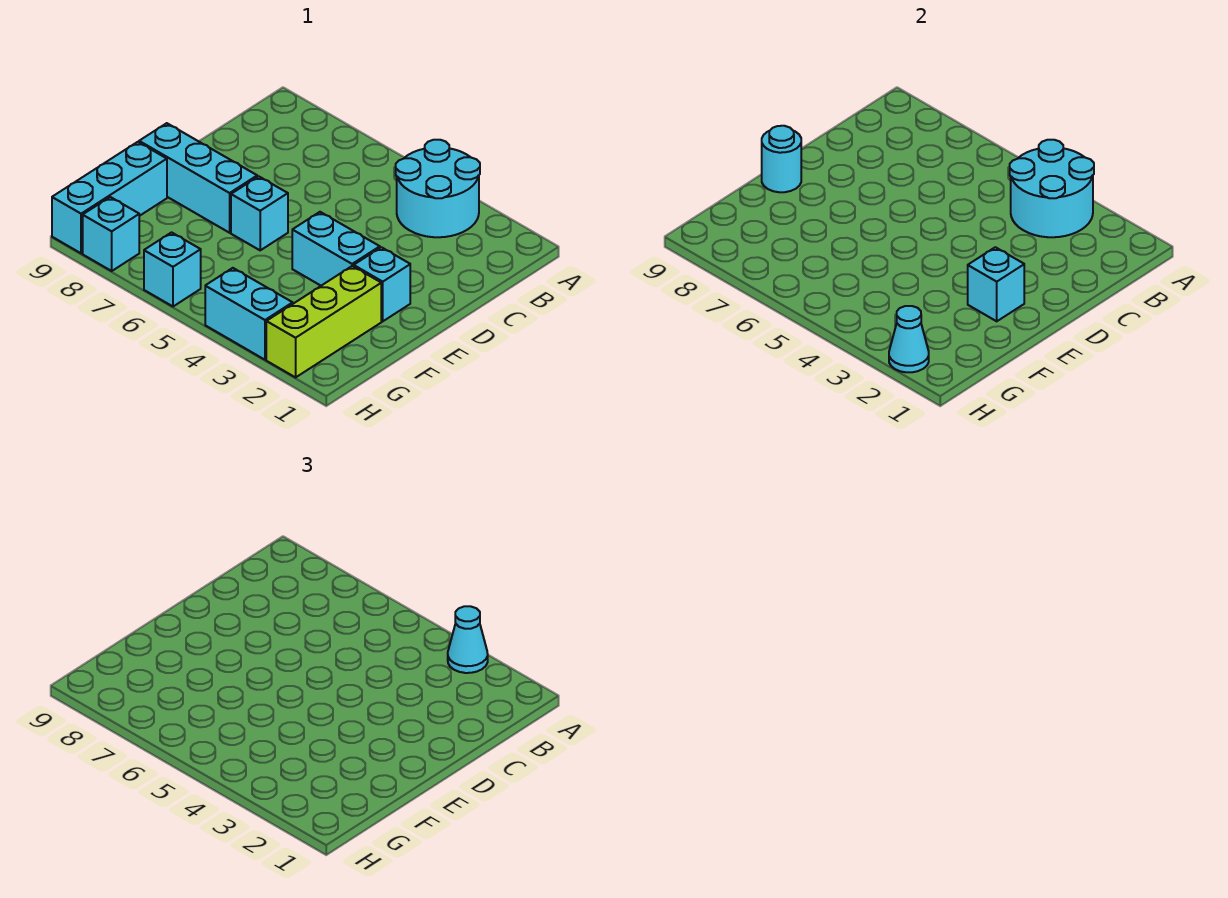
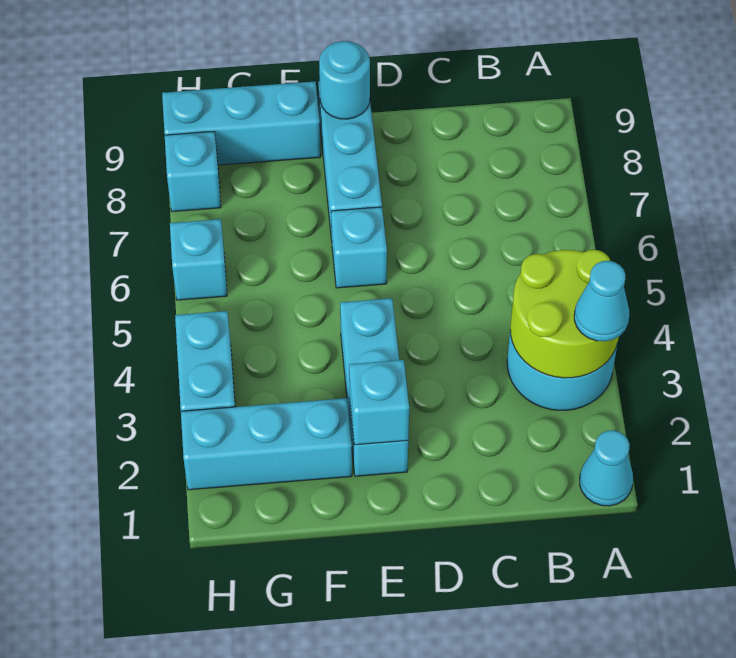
cyan 2x2 round brick [1010,140,1094,237] -> lime 2x2 round brick [510,250,619,378]
lime 1x3 brick [266,266,381,377] -> cyan 1x3 brick [181,398,352,490]
cyan 1x1 cone [889,306,929,372] -> cyan 1x1 cone moved to [580,430,633,506]

